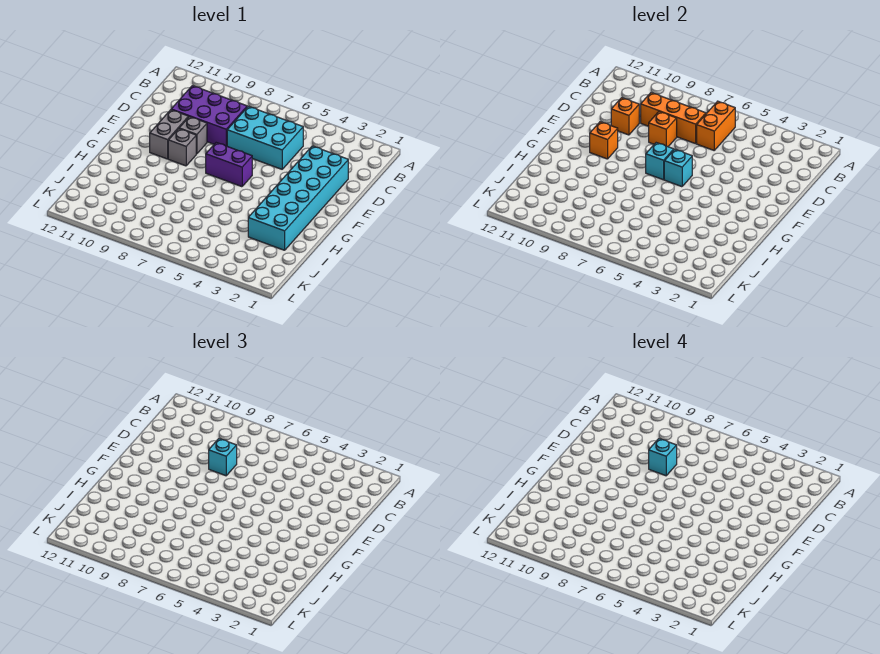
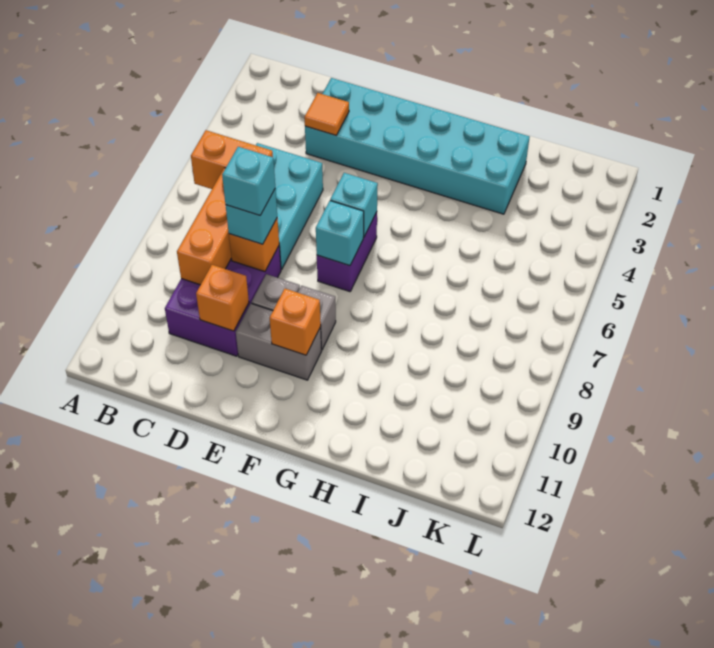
none -> orange 1x1 tile [305,93,349,135]

